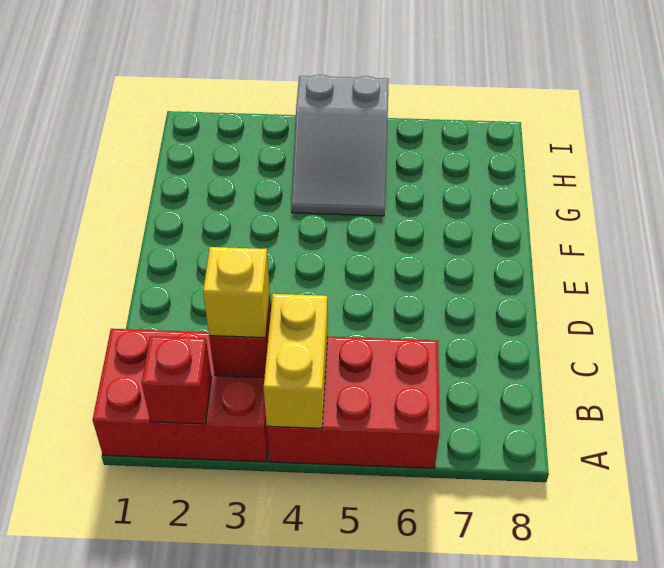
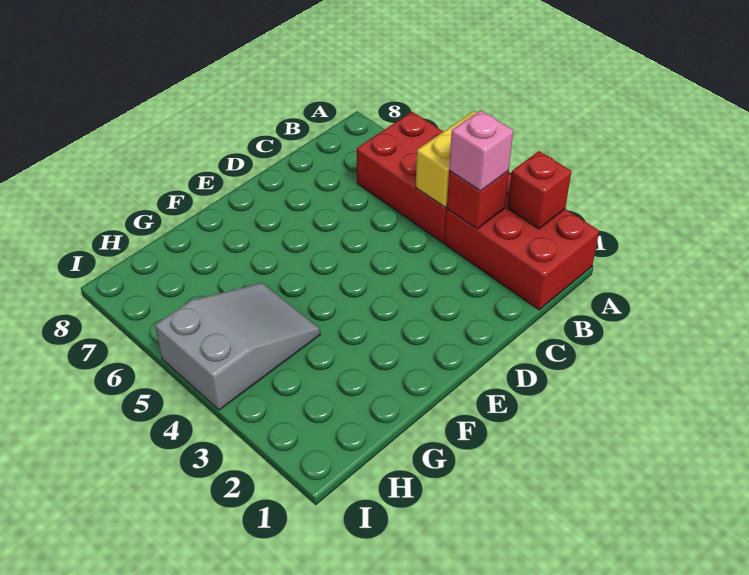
yellow 1x1 brick [203,247,270,338] -> pink 1x1 brick [449,110,513,191]

